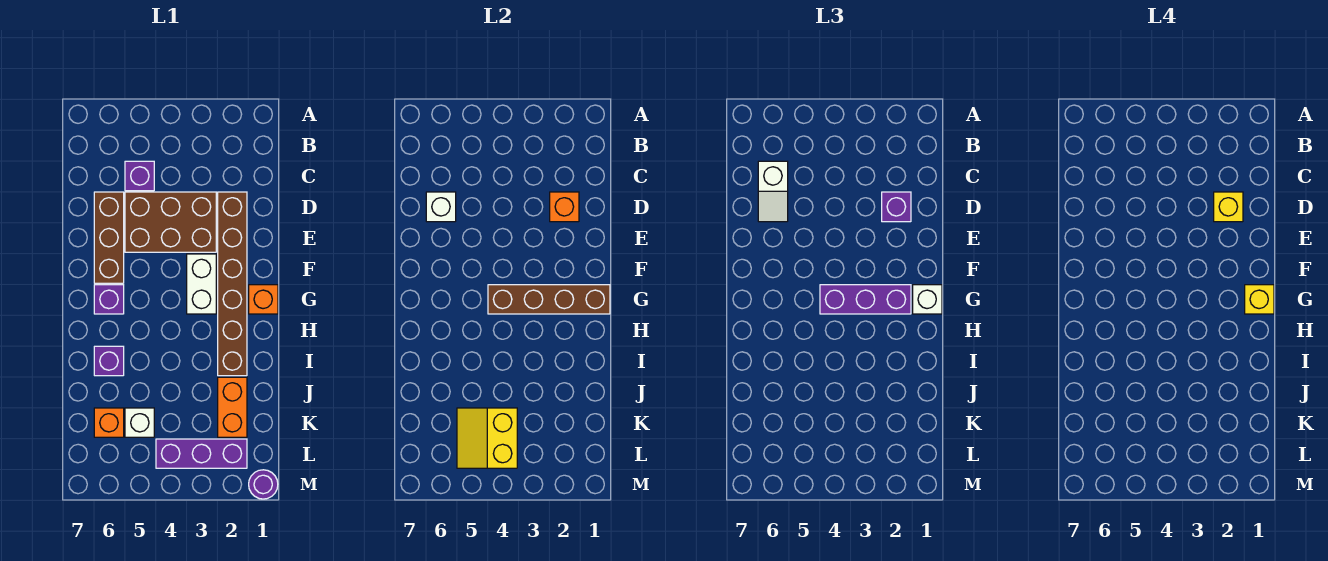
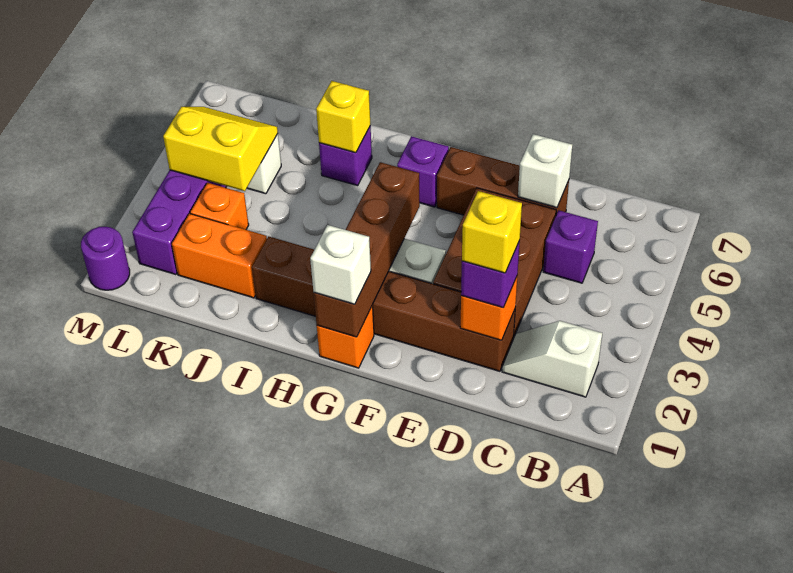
white 1x2 slope [758,161,788,222] -> white 1x2 slope moved to [502,321,602,397]
yellow 1x1 brick [1245,285,1274,314] -> yellow 1x1 brick moved to [316,81,370,153]
purple 1x3 brick [820,285,911,314] -> none
orange 1x1 brick [94,408,124,437] -> orange 1x1 brick moved to [190,183,249,230]

